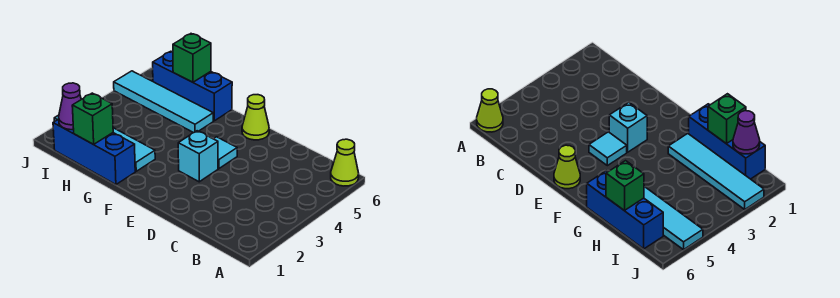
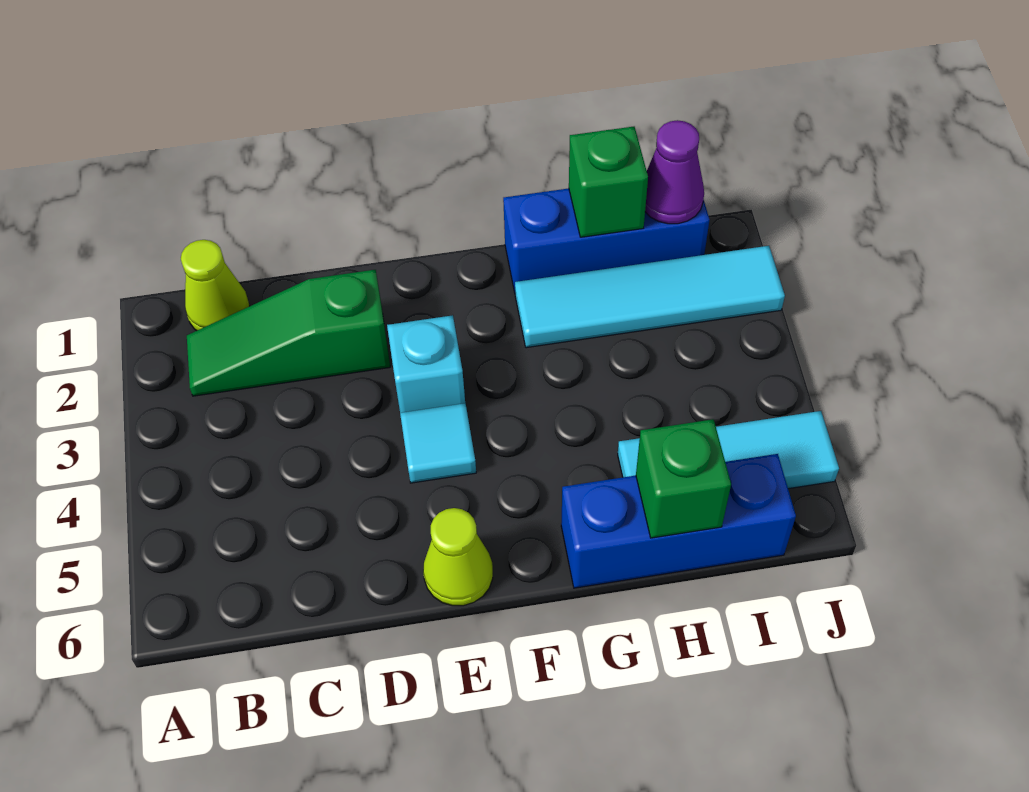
lime 1x1 cone [331,139,359,186] -> lime 1x1 cone moved to [181,240,250,331]
none -> green 1x3 slope [187,270,390,396]
cyan 1x4 tile [114,71,213,133] -> cyan 1x3 tile [618,411,839,489]

